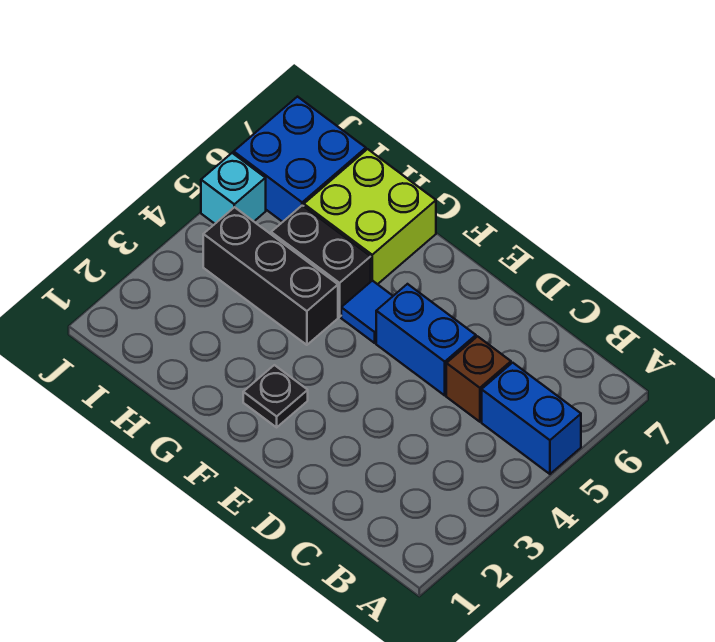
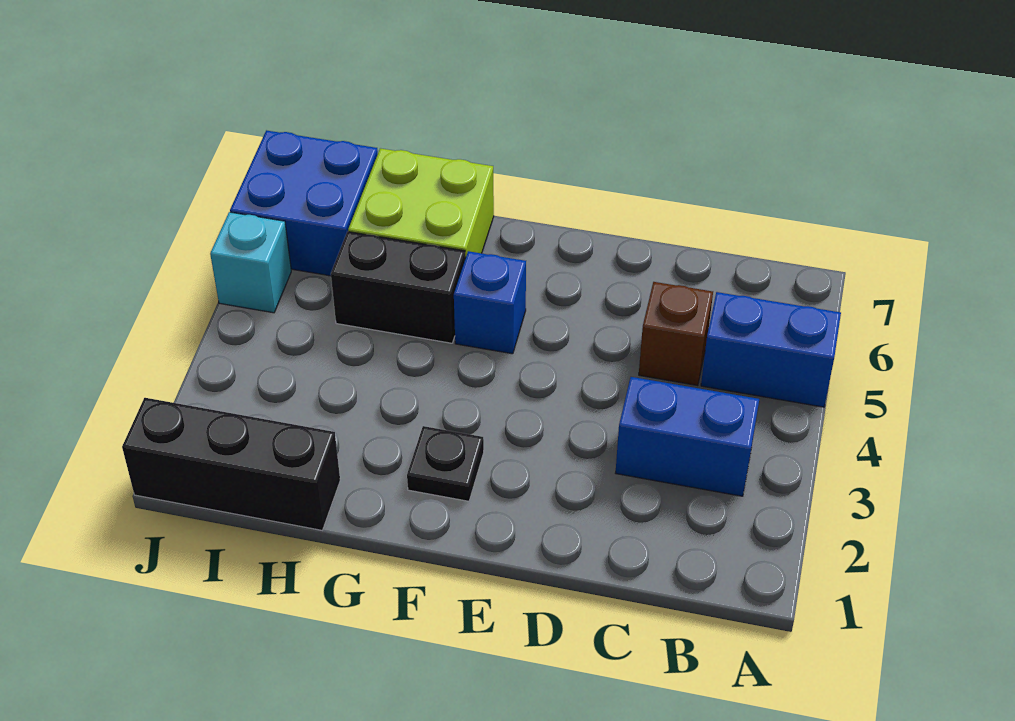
blue 1x2 brick [376,284,476,395] -> blue 1x2 brick moved to [616,377,759,496]
blue 1x1 tile [341,281,393,343] -> blue 1x1 brick [454,251,526,354]
black 1x3 brick [203,207,338,345] -> black 1x3 brick moved to [122,398,340,530]

